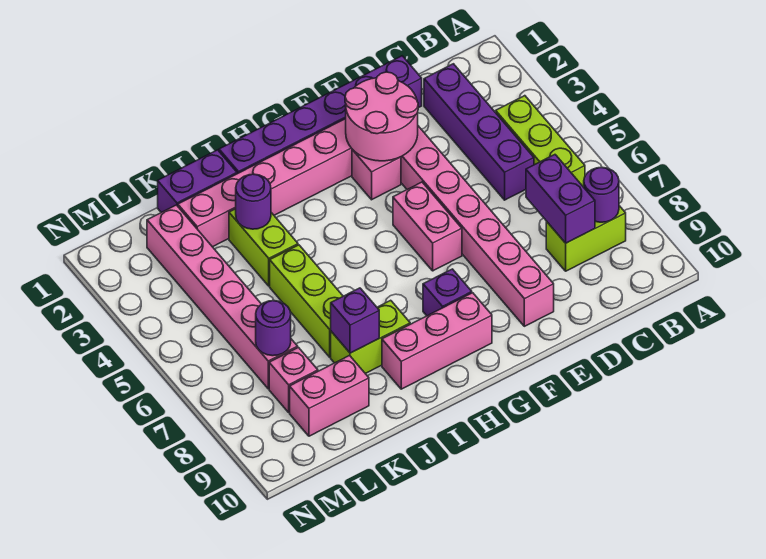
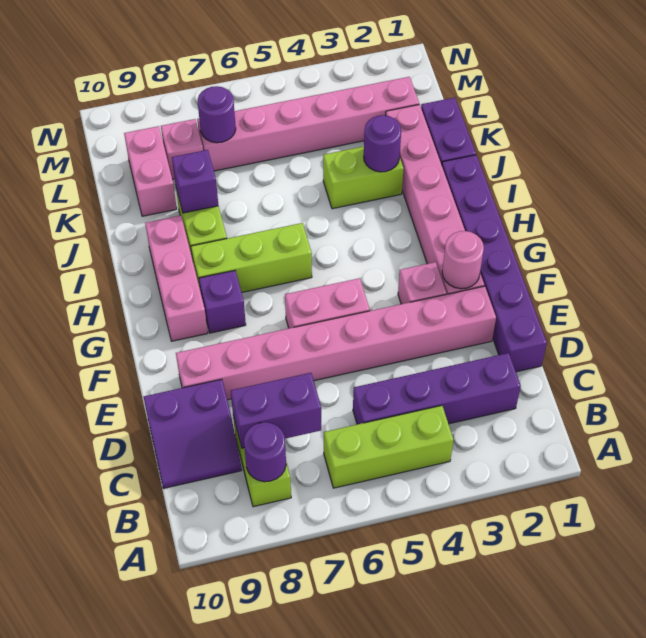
none -> purple 2x2 slope [144,379,242,488]
pink 2x2 round brick [345,72,418,161] -> pink 1x1 round brick [442,231,484,289]
lime 1x3 brick [270,245,343,357] -> lime 1x3 brick moved to [191,223,312,293]

